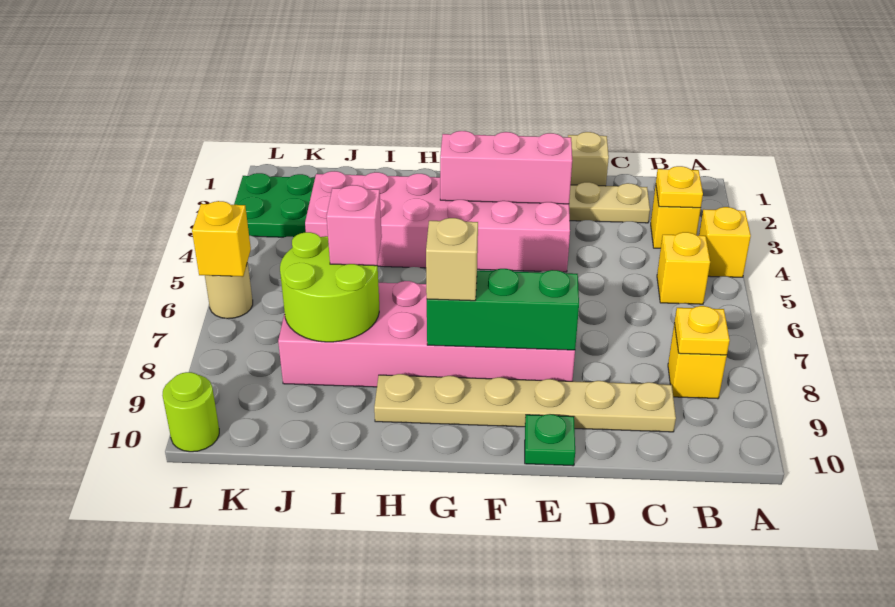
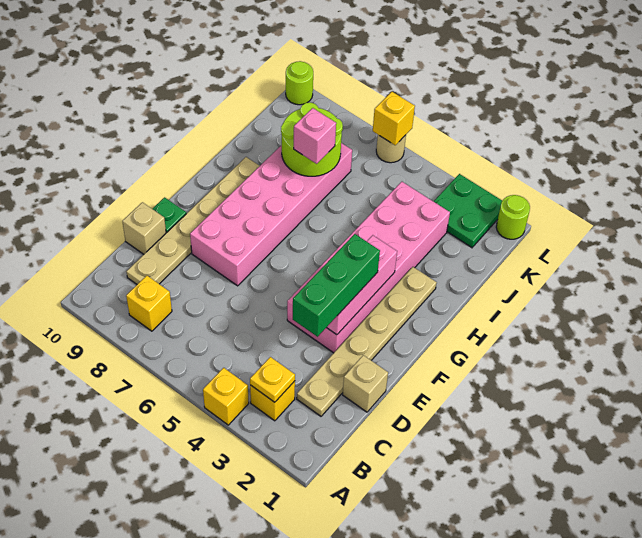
yellow 1x1 brick [657,232,710,304] -> none
yellow 1x1 plate [674,306,730,355] -> none
green 1x3 brick [427,269,579,350] -> green 1x3 brick moved to [293,234,380,337]
tan 1x1 brick [426,218,478,301] -> tan 1x1 brick moved to [122,202,166,254]
none -> lime 1x1 round brick [496,195,530,239]

